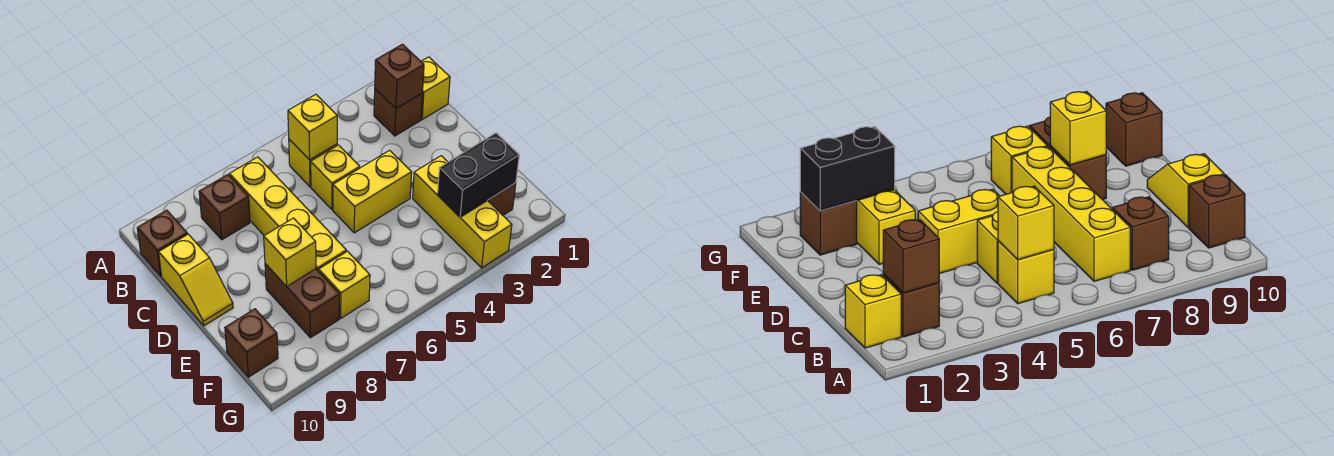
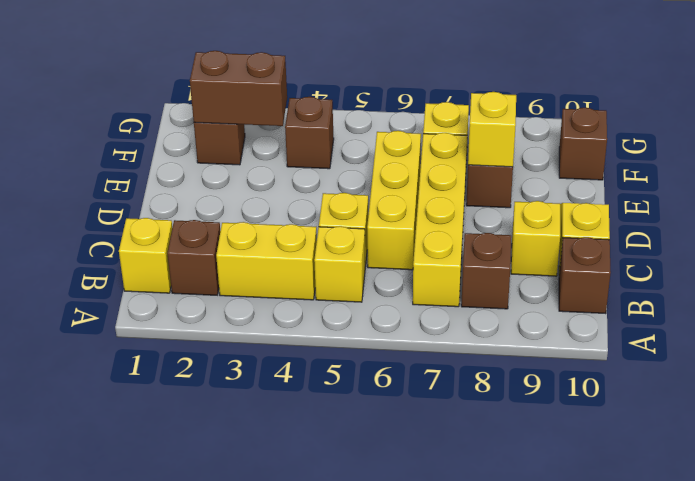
brown 1x1 brick [375,44,424,109] -> brown 1x1 brick moved to [285,97,334,169]
yellow 1x1 brick [288,94,337,160] -> yellow 1x1 brick moved to [511,201,560,276]
yellow 1x2 brick [333,150,412,233] -> yellow 1x2 brick moved to [216,222,317,300]
yellow 1x3 brick [413,156,512,268] -> yellow 1x3 brick moved to [367,131,421,270]
black 1x2 brick [438,133,519,217] -> brown 1x2 brick [190,51,287,126]

